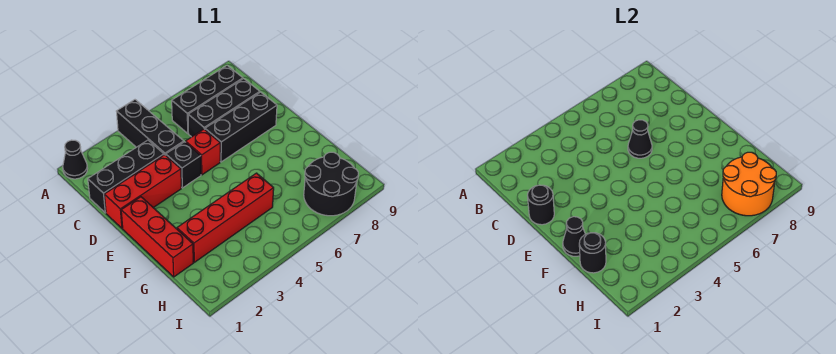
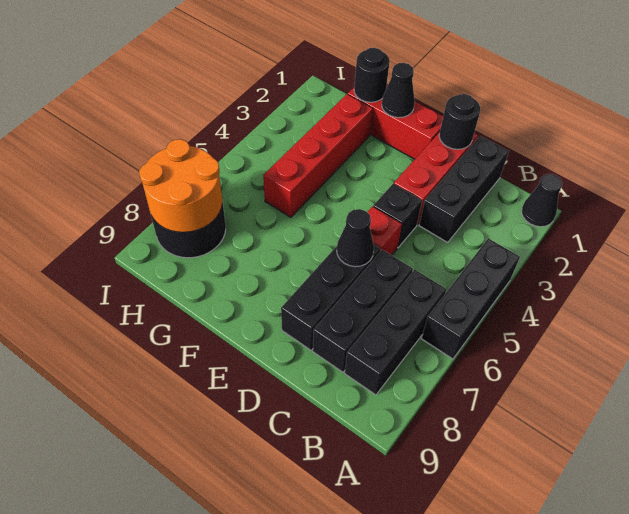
black 1x3 brick [116,100,184,155] -> black 1x3 brick turned to [422,238,520,359]

